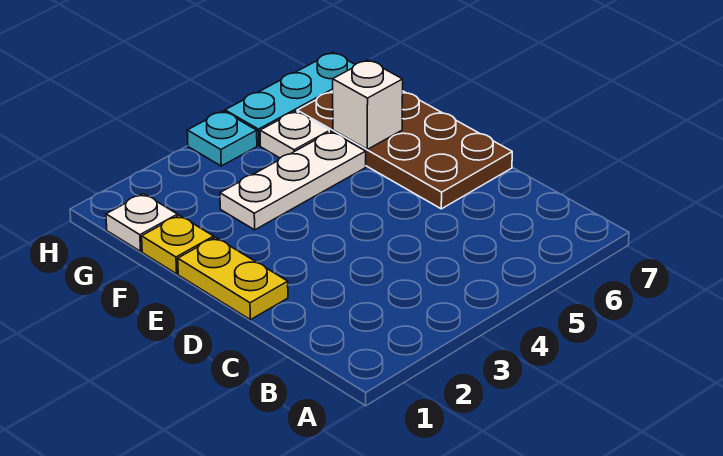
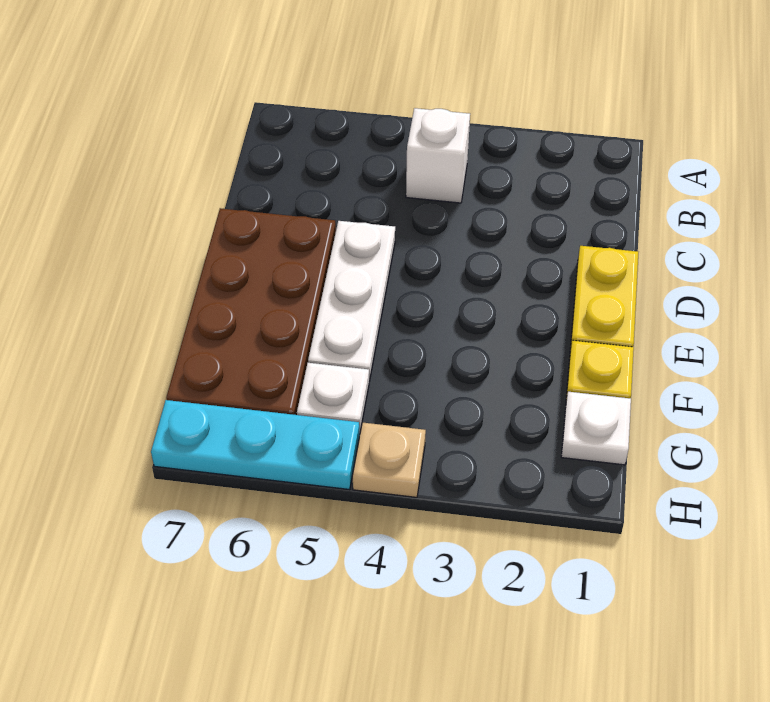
white 1x3 plate [220,132,366,230] -> white 1x3 plate turned to [308,221,395,382]
white 1x1 brick [333,60,403,149] -> white 1x1 brick moved to [406,108,470,203]
cyan 1x1 plate [187,111,257,166] -> tan 1x1 plate [353,423,426,497]

